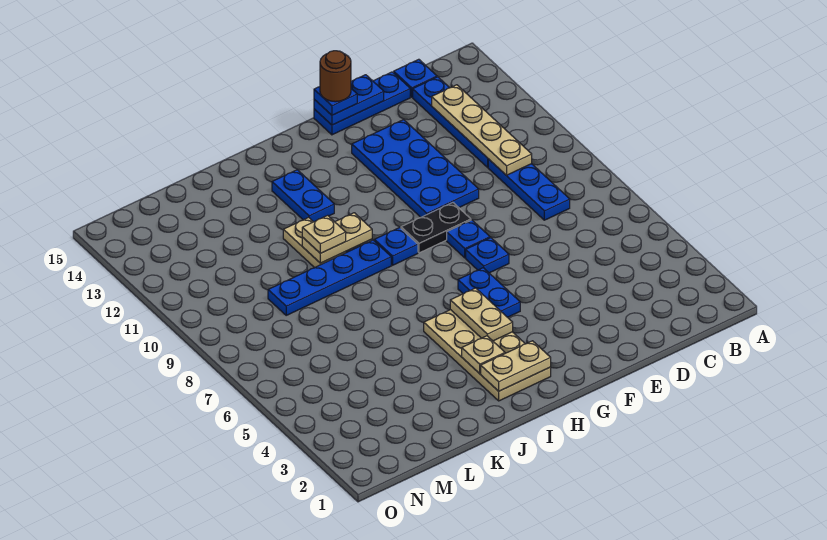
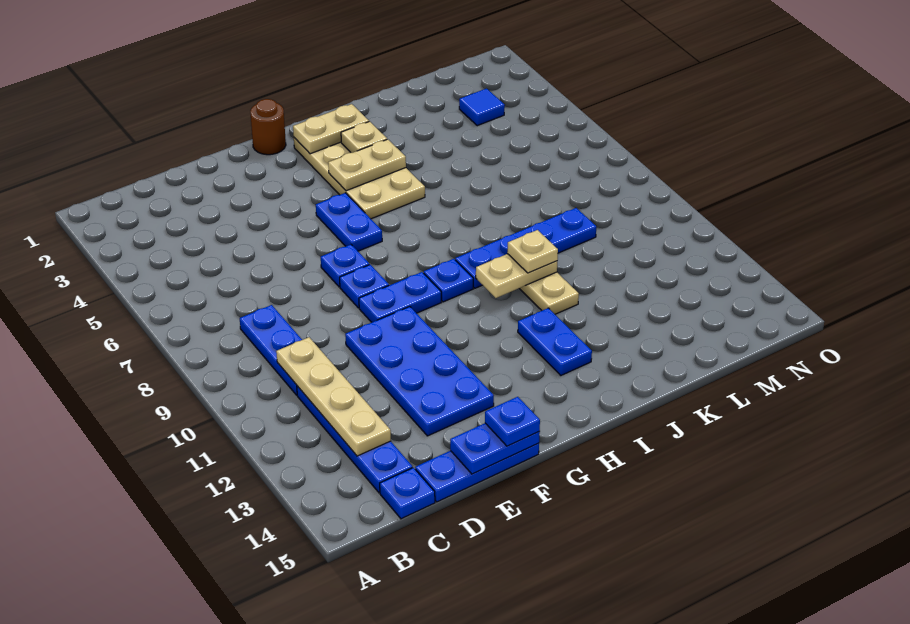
black 1x2 plate [401,203,471,253] -> blue 1x2 plate [359,272,441,322]
brown 1x1 round brick [320,51,351,102] -> brown 1x1 round brick moved to [250,99,286,155]
tan 1x2 plate [450,288,513,341] -> tan 1x2 plate turned to [328,139,406,191]
none -> blue 1x1 tile [459,89,505,126]

